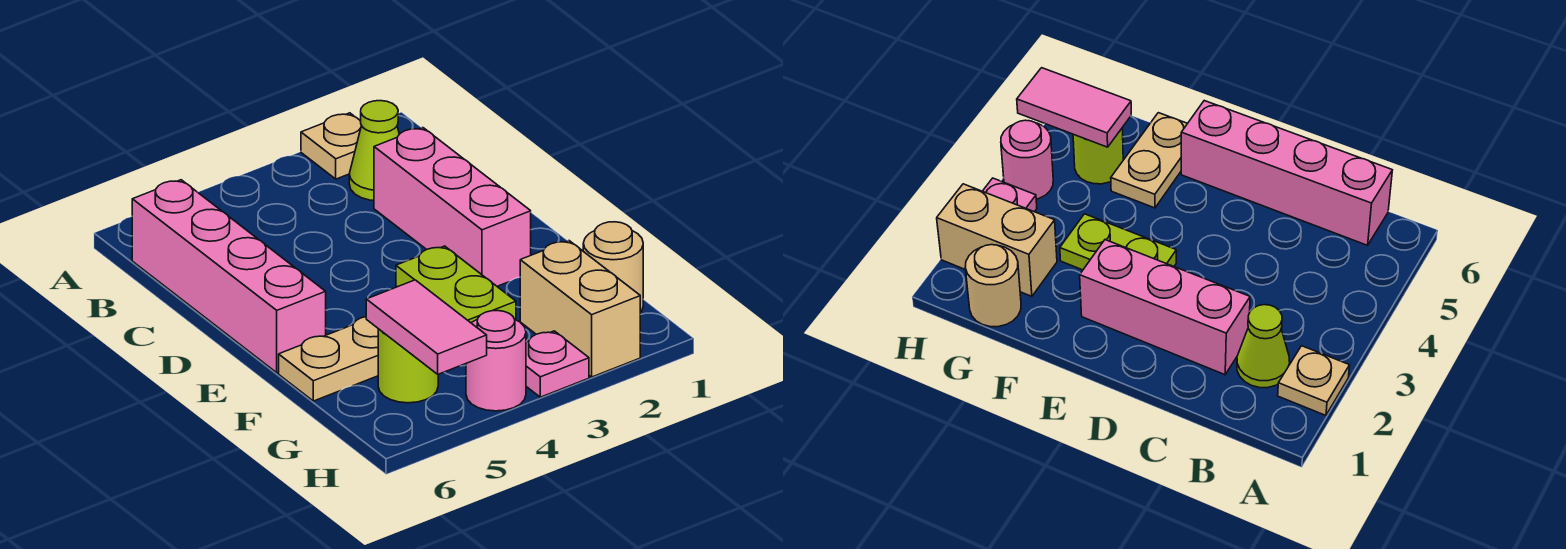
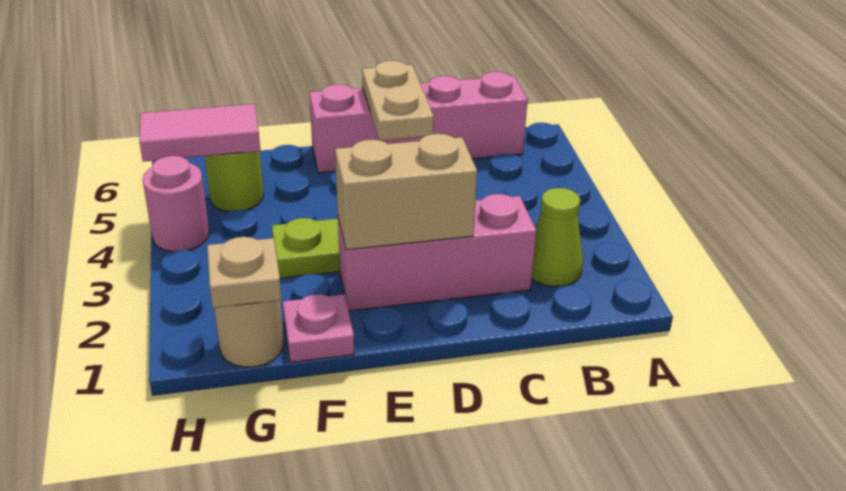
tan 1x1 plate [301,113,361,179] -> tan 1x1 plate moved to [207,237,282,308]
tan 1x2 plate [279,317,378,401] -> tan 1x2 plate moved to [362,61,434,141]
tan 1x2 brick [520,241,640,377] -> tan 1x2 brick moved to [335,134,477,250]
pink 1x1 plate [526,331,589,397] -> pink 1x1 plate moved to [283,294,354,363]

